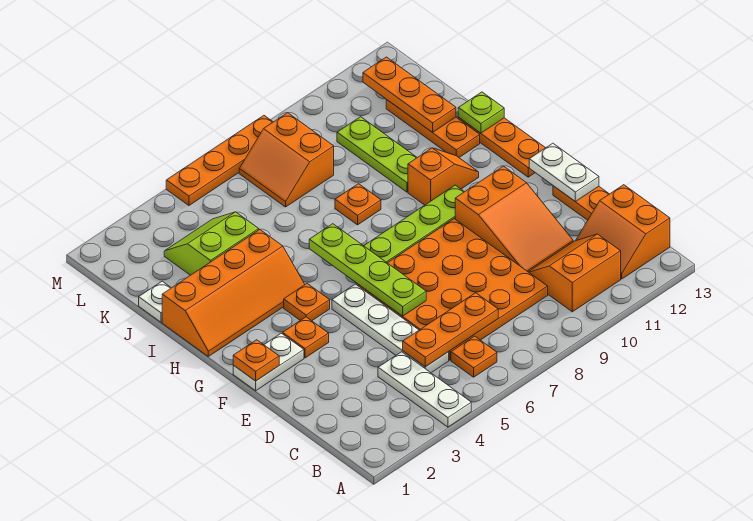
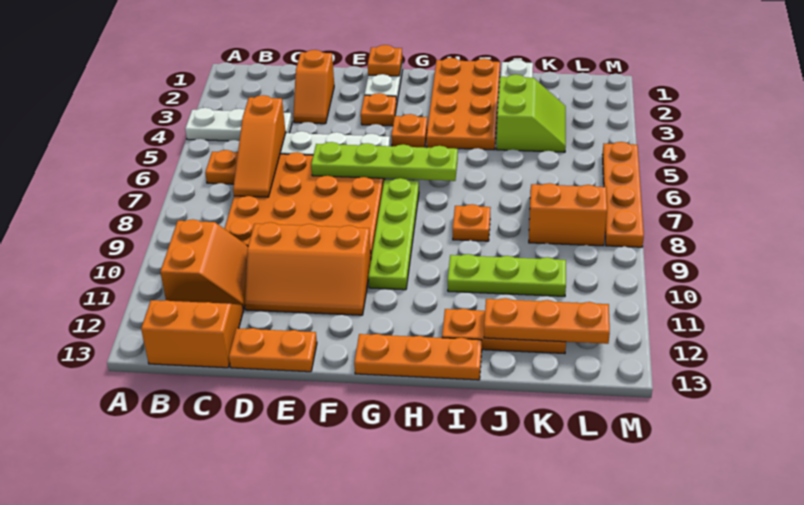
orange 1x3 plate [403,293,498,367] -> orange 1x3 slope [233,95,286,197]
orange 2x3 slope [455,166,573,272] -> orange 2x3 slope turned to [245,222,371,315]
white 1x2 plate [529,143,599,201] -> none
orange 2x4 slope [162,229,305,356] -> orange 2x4 plate [426,58,500,150]
orange 1x2 slope [408,148,479,205] -> orange 1x2 slope moved to [293,50,334,124]
lime 1x1 plate [458,92,504,133] -> none

